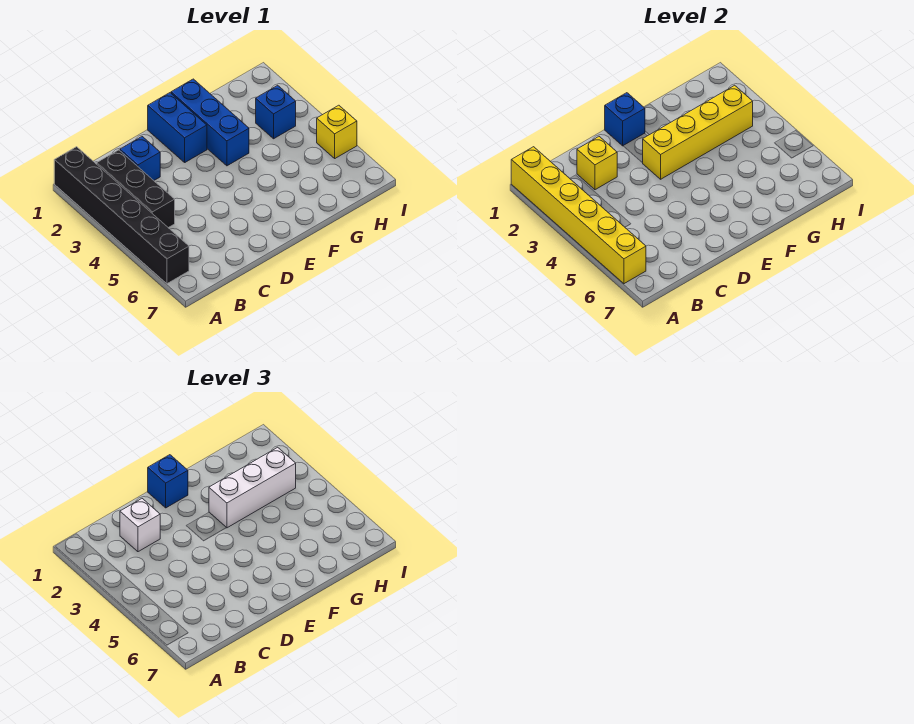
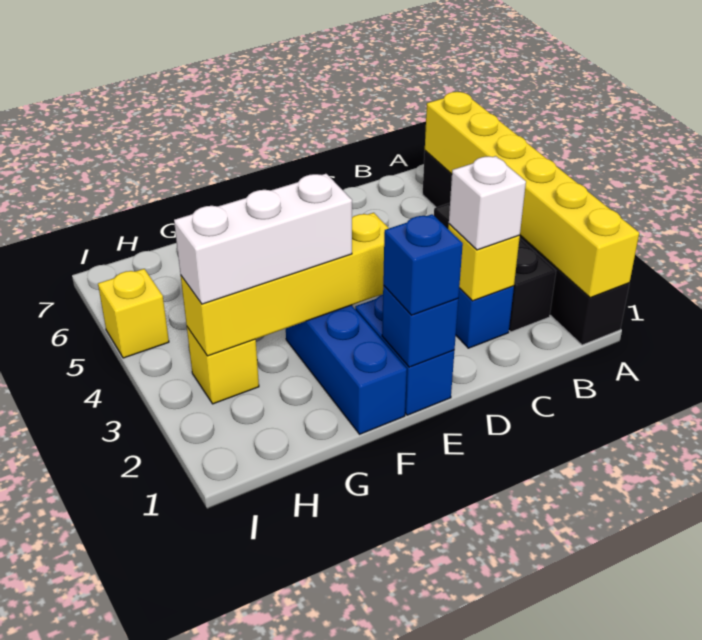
blue 1x1 brick [256,85,296,139] -> yellow 1x1 brick [187,327,259,404]

